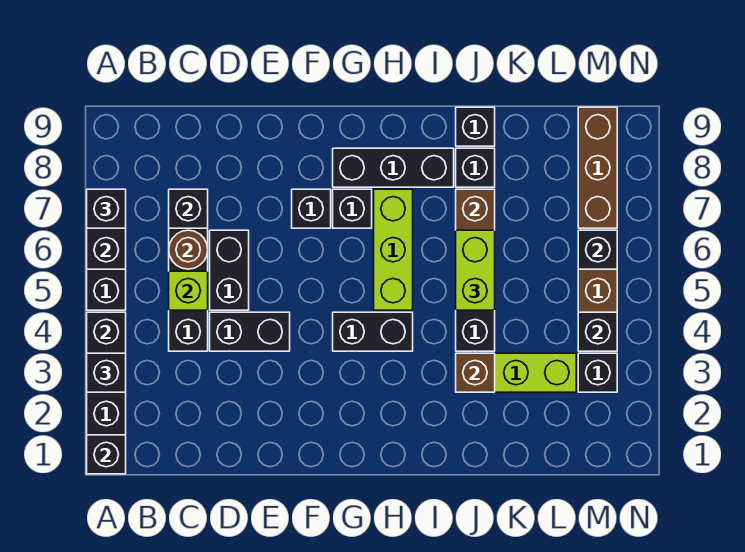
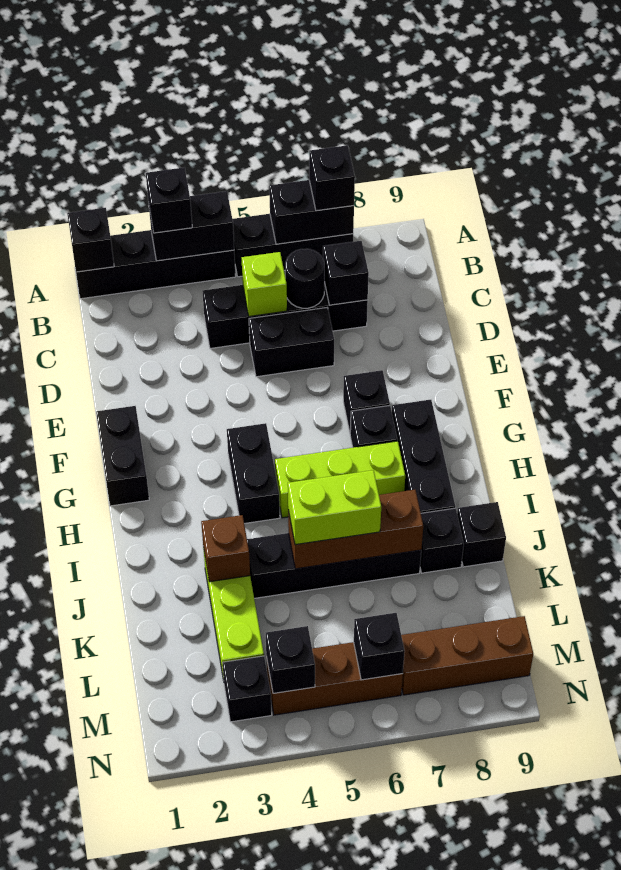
brown 1x1 round brick [169,230,208,269] -> black 1x1 round brick [285,249,324,308]
black 1x2 brick [210,312,290,351] -> black 1x2 brick moved to [96,406,149,506]

